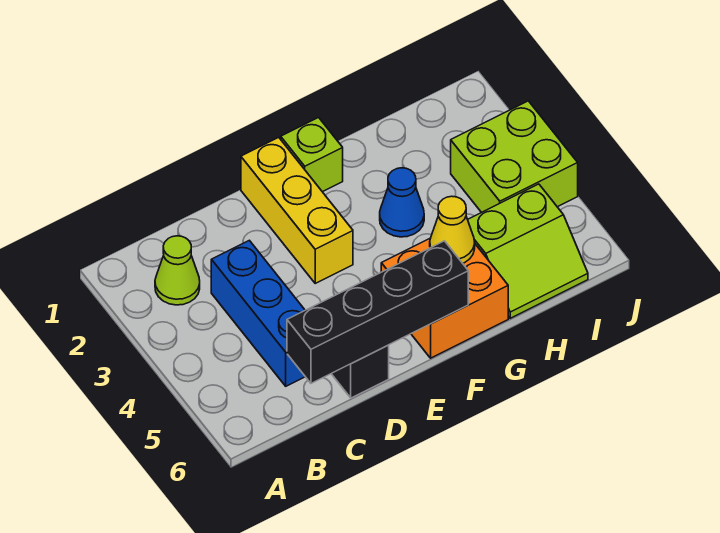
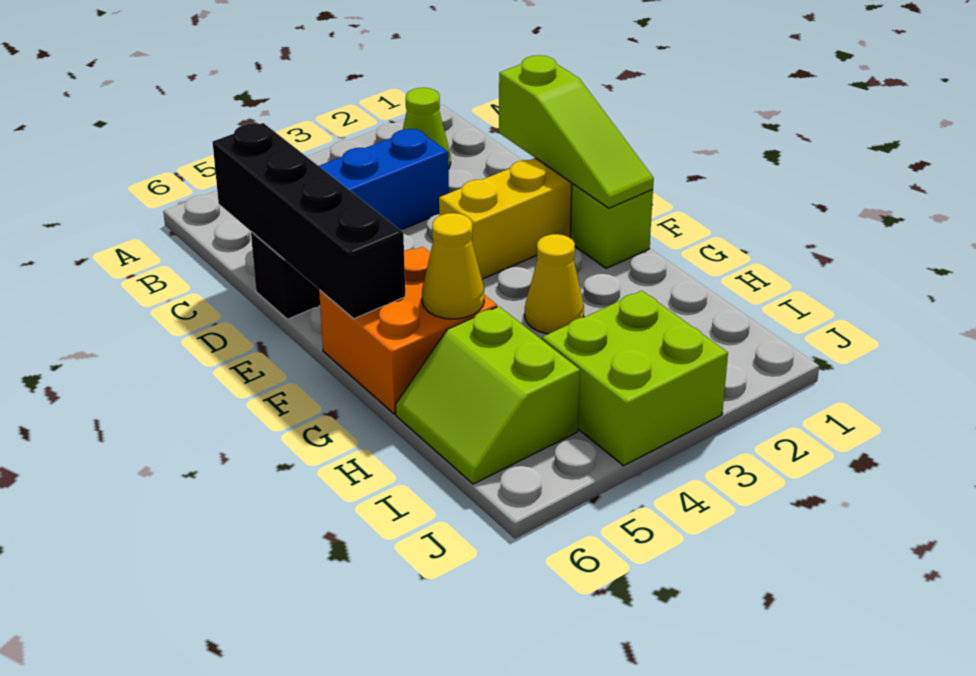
none -> lime 1x3 slope [499,55,654,208]
blue 1x1 cone [380,168,424,237] -> yellow 1x1 cone [525,234,584,334]

